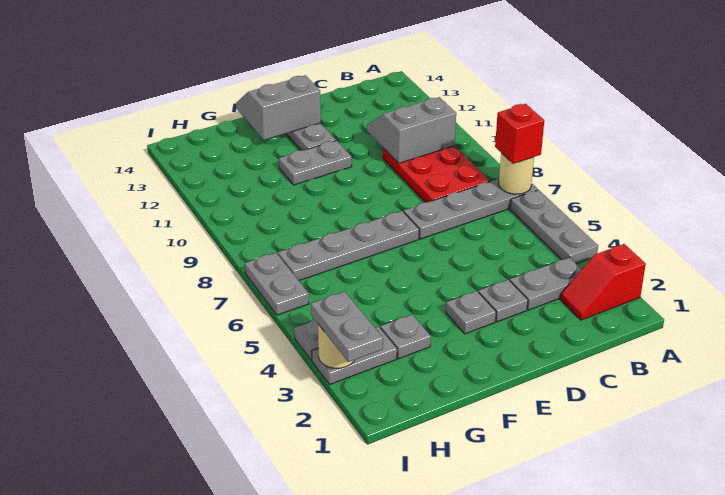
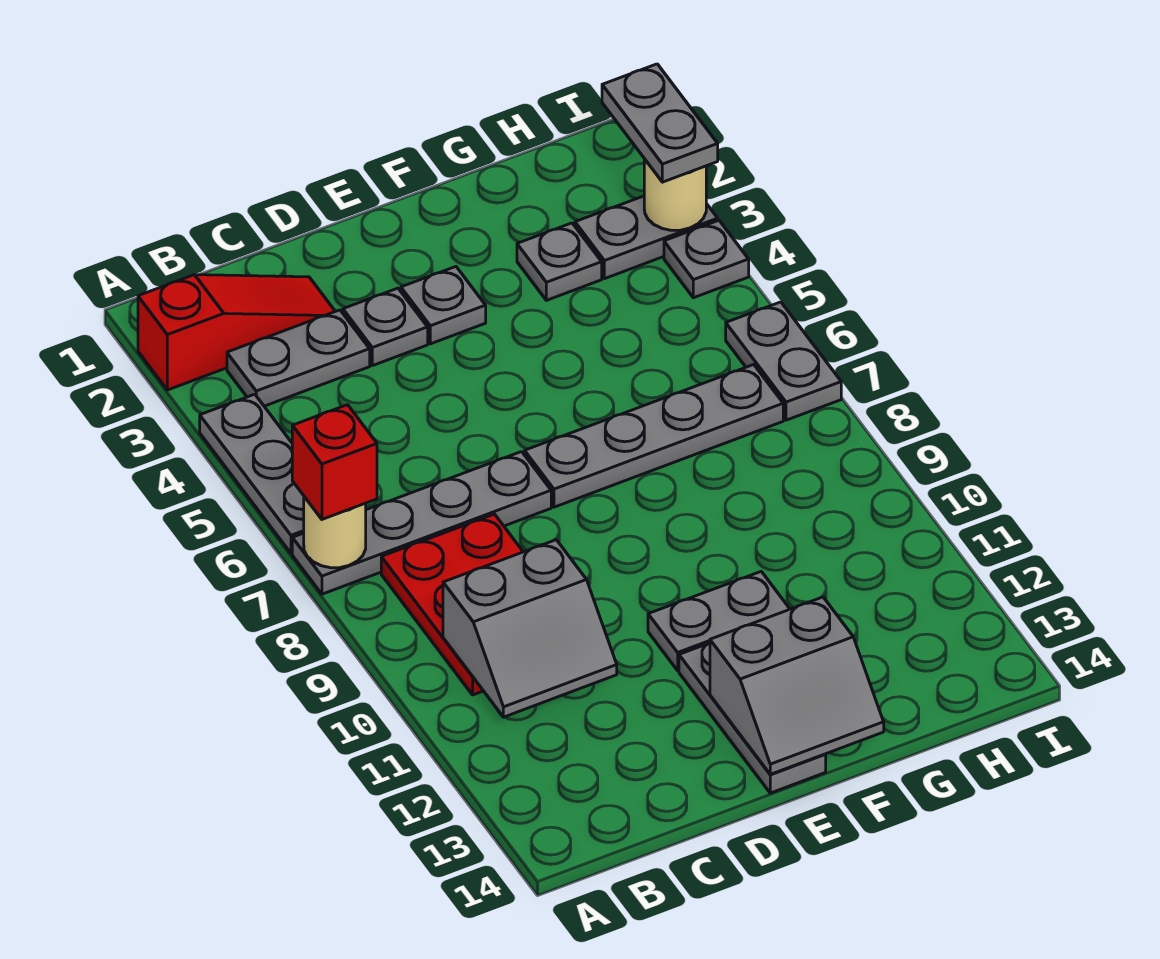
red 1x2 slope [560,244,646,320] -> red 1x3 slope [138,275,335,390]

